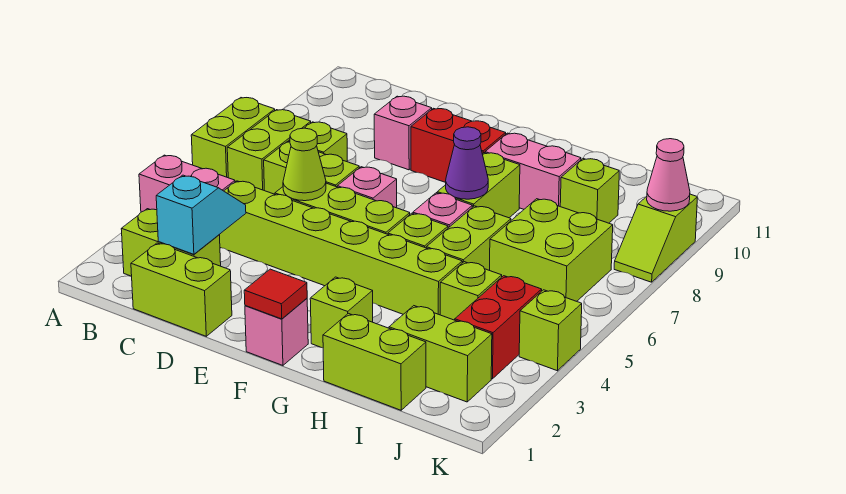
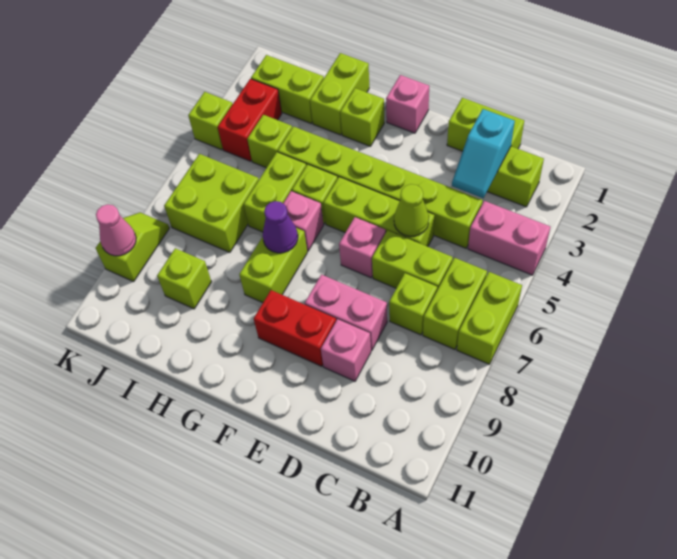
red 1x1 tile [244,269,307,319] -> none
pink 1x2 brick [485,133,581,209] -> pink 1x2 brick moved to [305,274,387,351]
lime 1x2 brick [323,313,426,410] -> lime 1x2 brick turned to [310,53,369,135]

